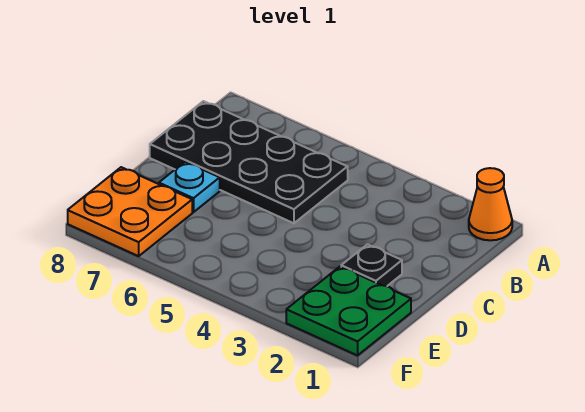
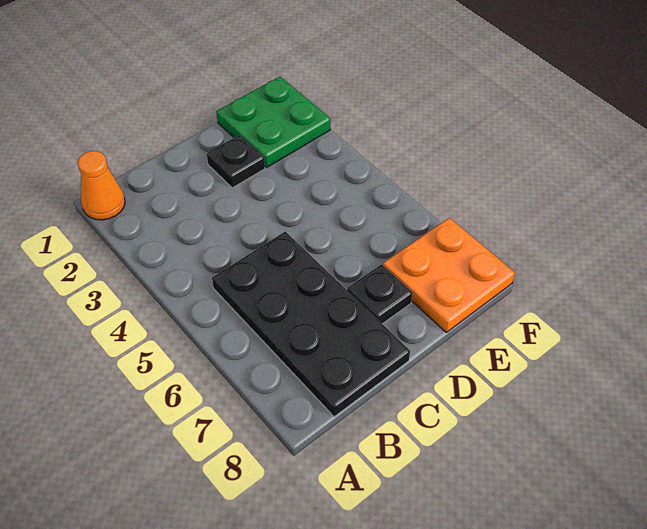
cyan 1x1 plate [159,162,220,212] -> black 1x1 plate [347,264,412,324]

